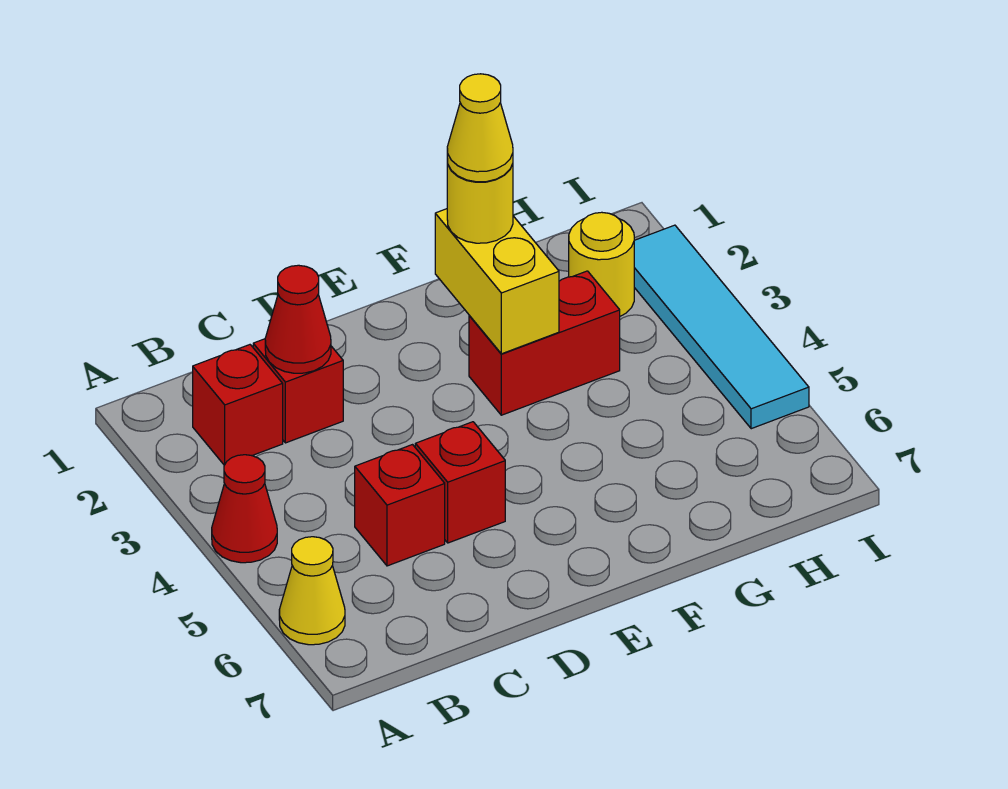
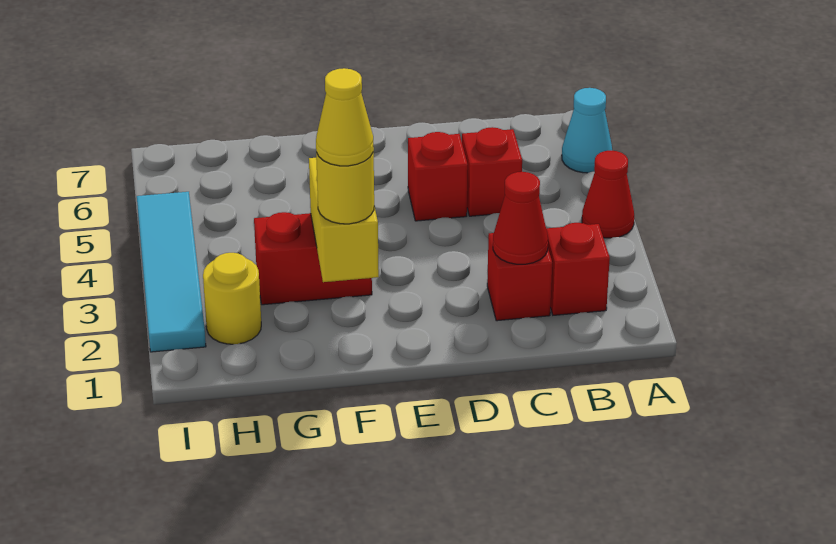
yellow 1x1 cone [279,537,345,645] -> cyan 1x1 cone [562,88,612,173]

